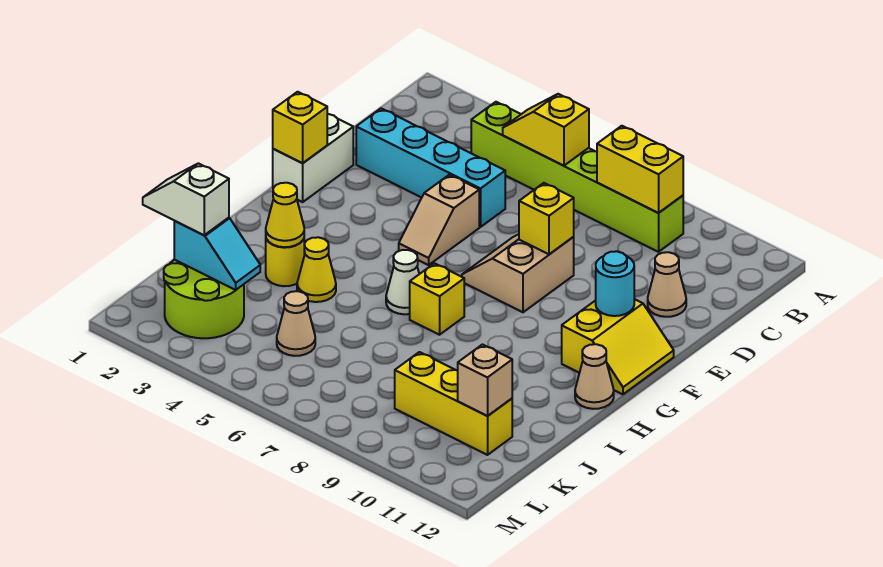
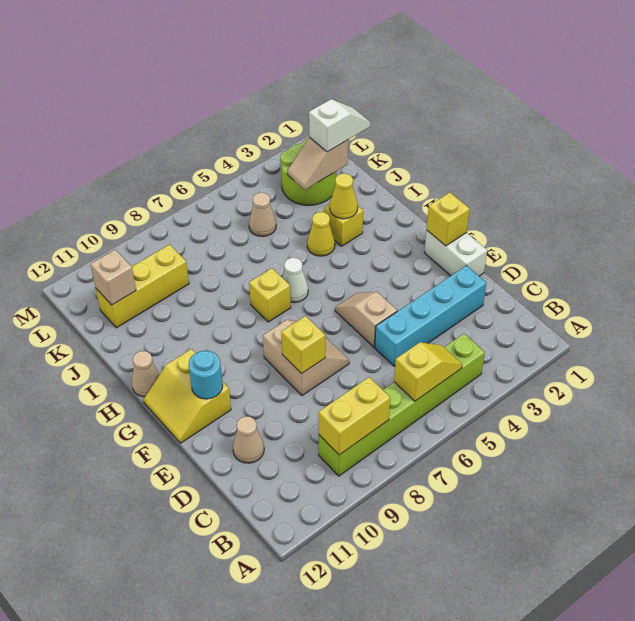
yellow 1x1 round brick [266,239,304,286] -> yellow 1x1 brick [324,204,363,246]
cyan 1x2 slope [174,218,260,290] -> tan 1x2 slope [287,137,348,190]

